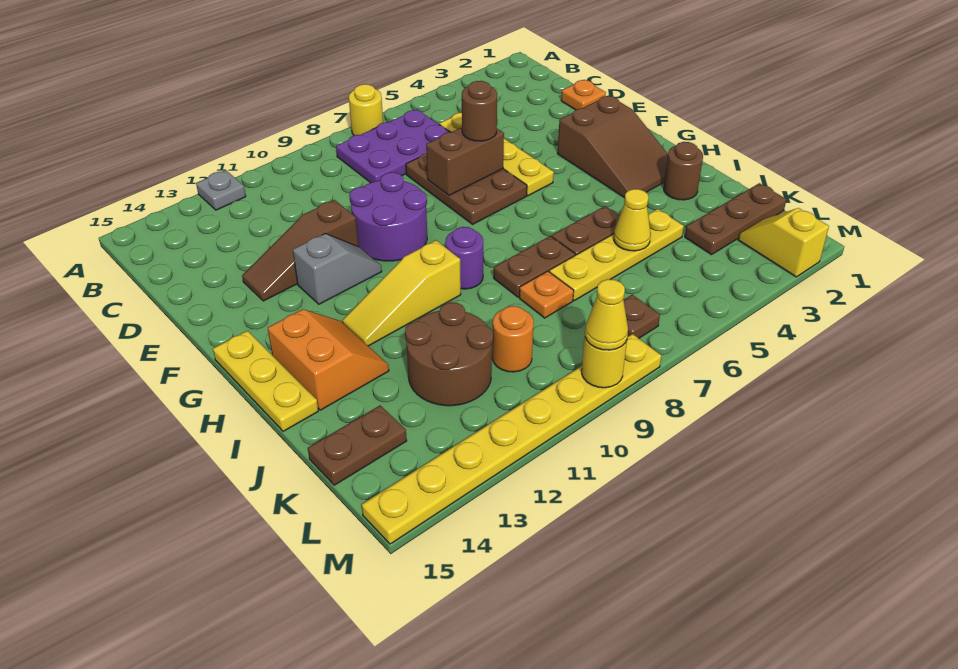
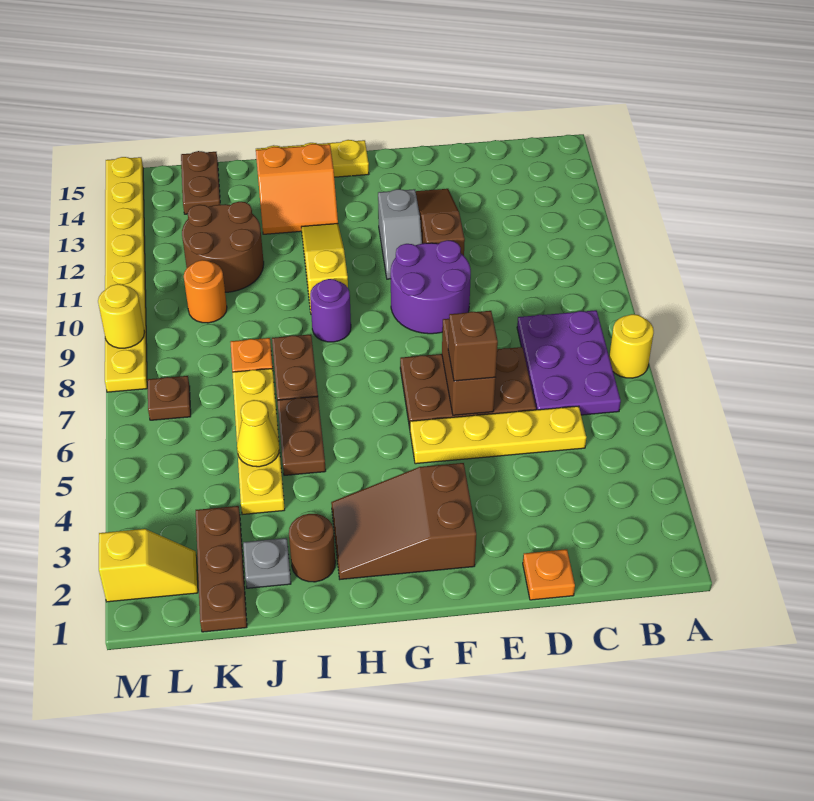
grey 1x1 plate [196,170,246,210] -> grey 1x1 plate moved to [243,538,291,588]
brown 1x1 round brick [462,81,497,141] -> brown 1x1 brick [448,311,498,381]
yellow 1x1 cone [585,279,628,350] -> none

